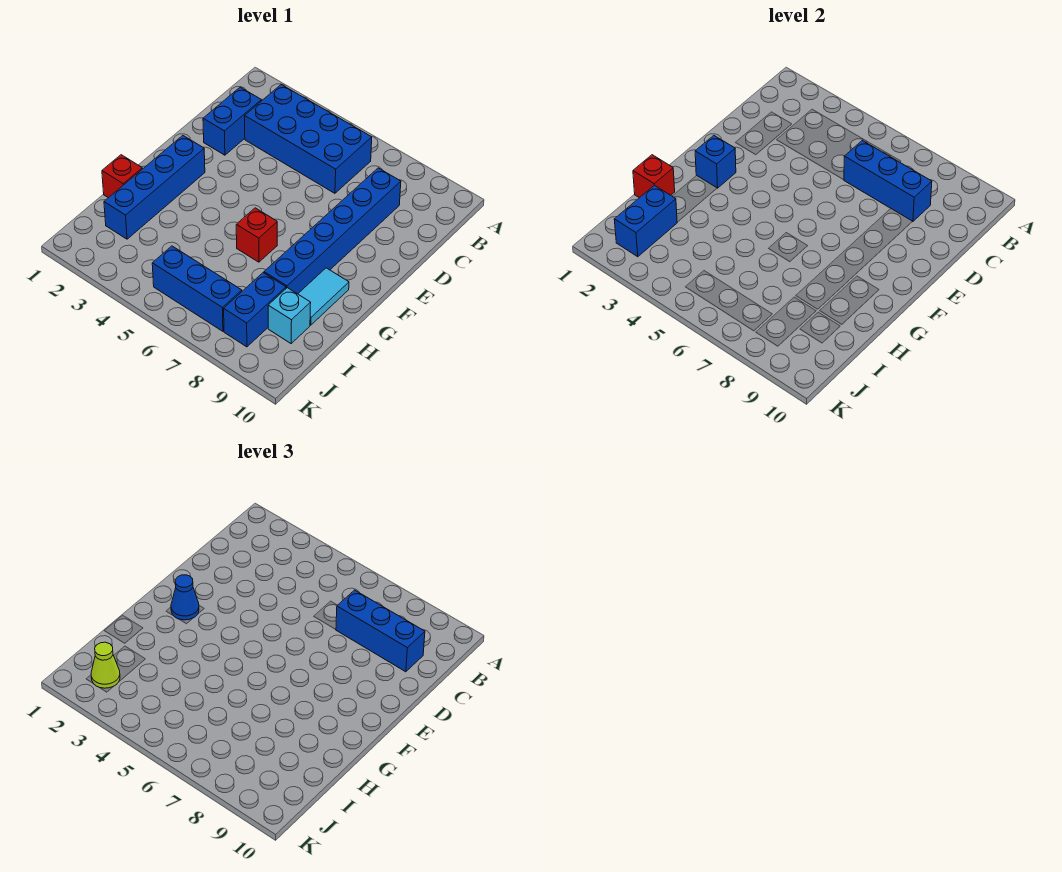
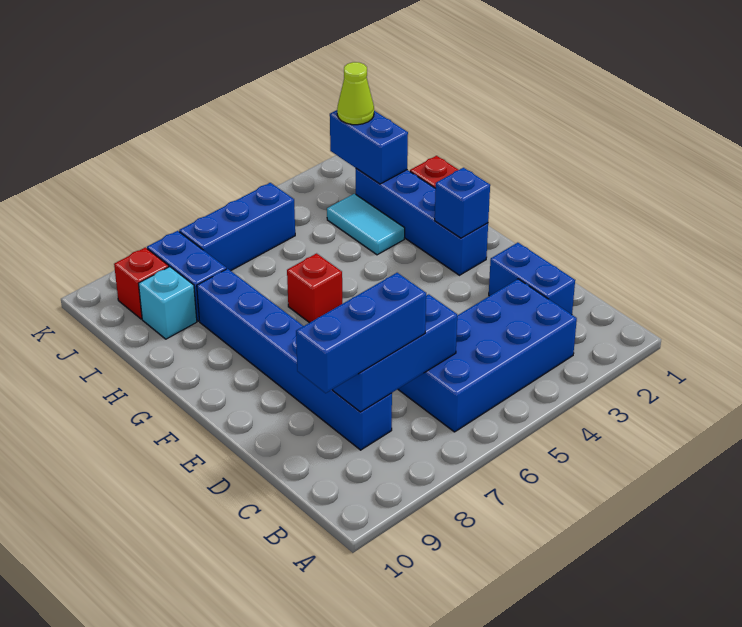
blue 1x1 cone [171,575,199,620] -> none
cyan 1x2 tile [298,268,349,325] -> cyan 1x2 tile moved to [327,194,405,255]
red 1x1 brick [633,155,675,198] -> red 1x1 brick moved to [114,247,169,319]

